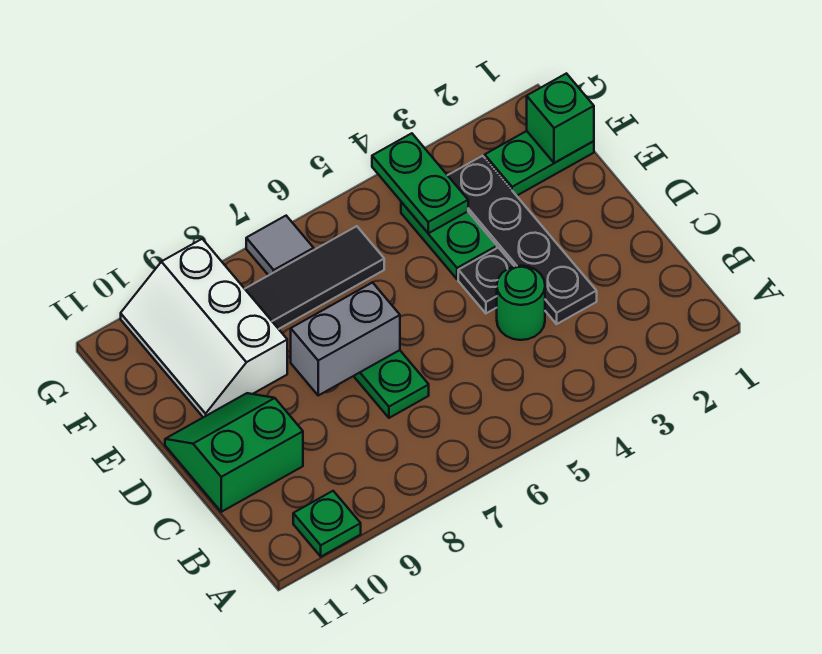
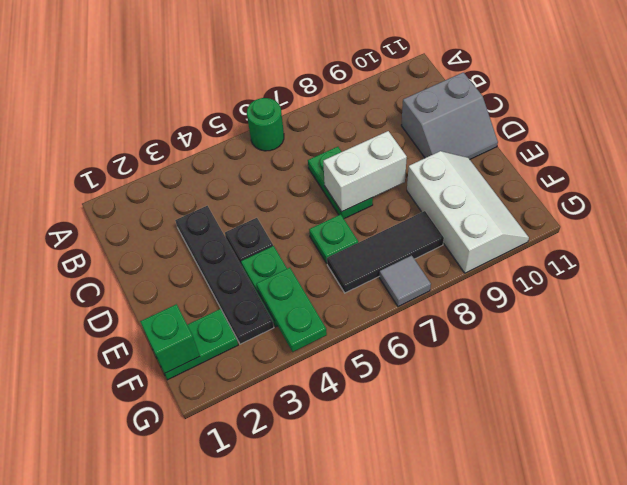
green 1x1 plate [293,491,361,557] -> green 1x1 plate moved to [309,214,358,263]
green 1x1 round brick [497,266,545,340] -> green 1x1 round brick moved to [247,98,284,151]
green 2x2 slope [165,393,303,512] -> grey 2x2 slope [401,72,498,159]
grey 1x2 brick [291,282,400,395] -> white 1x2 brick [323,131,407,212]

